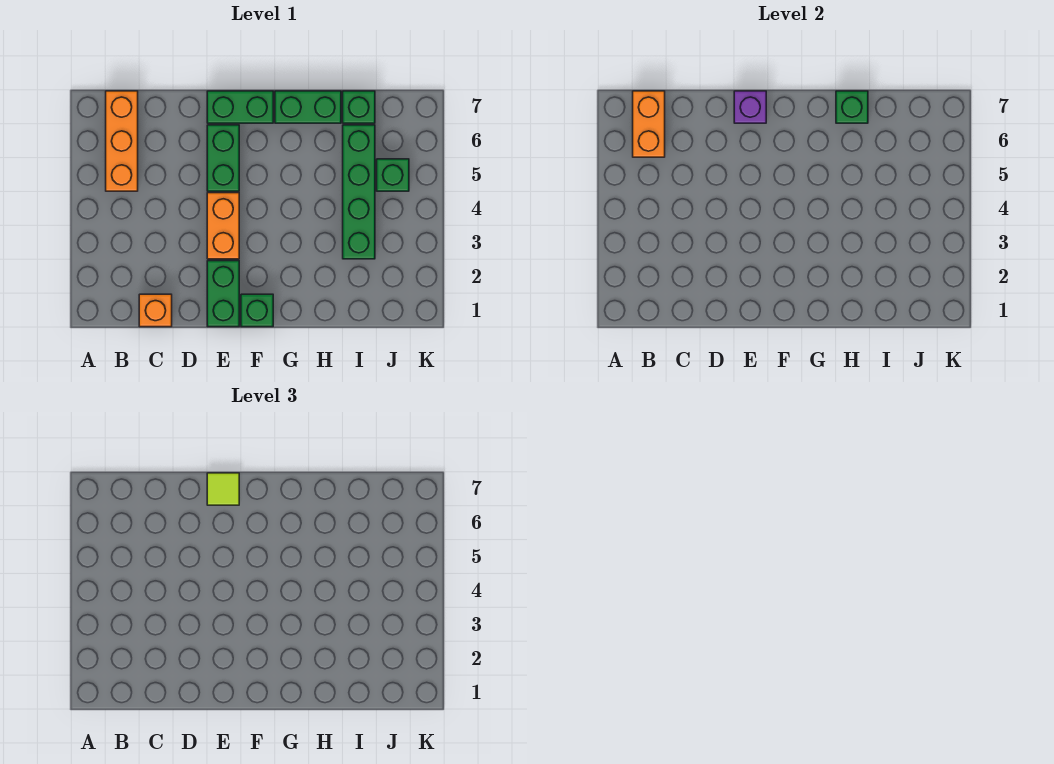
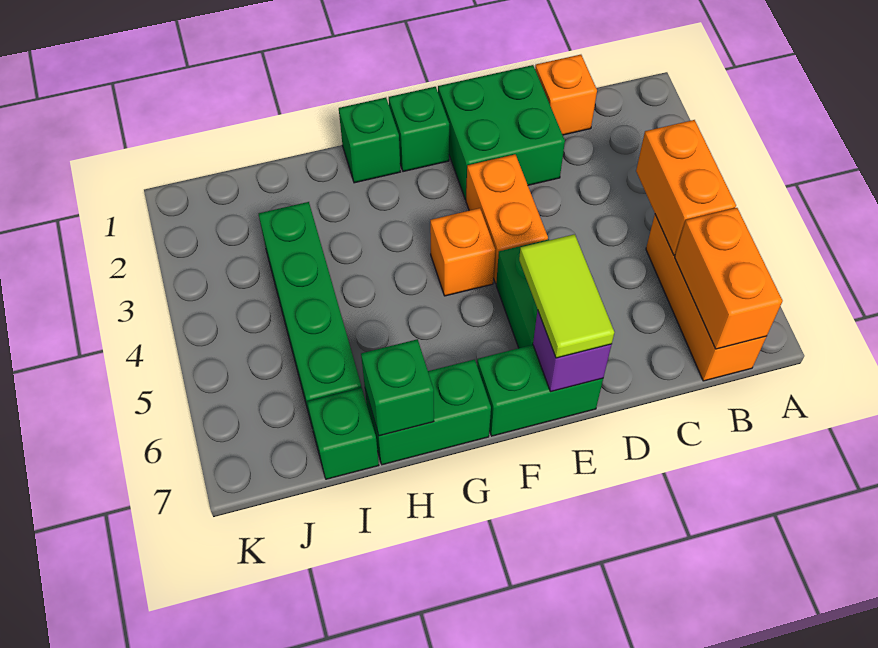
none -> orange 1x2 brick [636,120,736,255]
green 1x2 brick [207,261,239,327] -> green 2x2 brick [438,65,565,200]
lime 1x1 tile [207,473,239,505] -> lime 1x2 tile [519,234,614,358]
none -> orange 1x1 brick [430,208,495,296]
green 1x1 brick [377,159,409,191] -> green 1x1 brick moved to [339,98,400,183]

